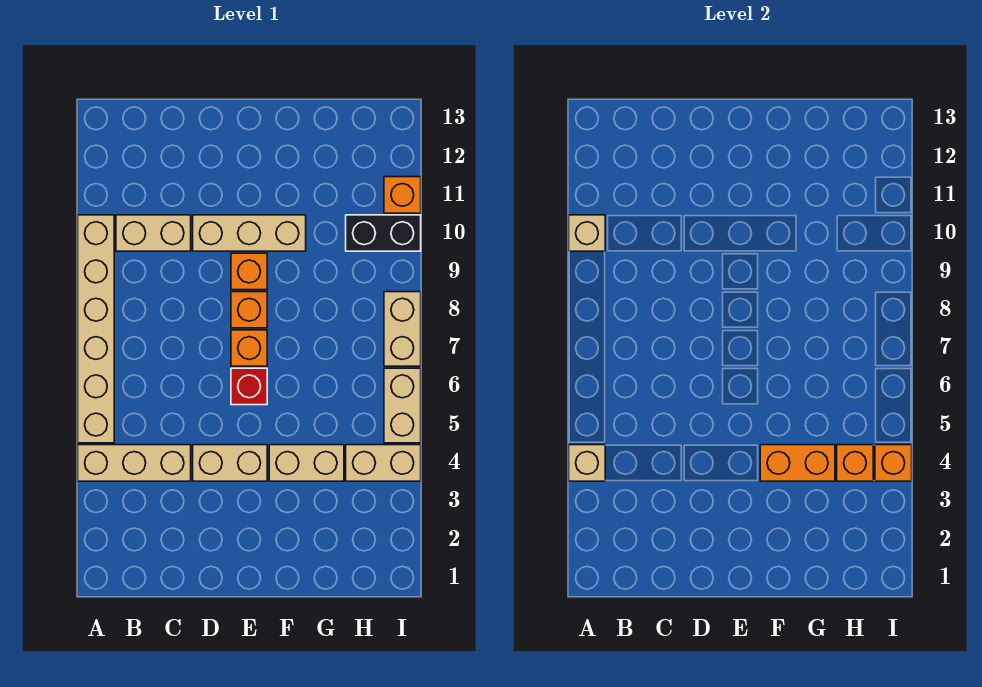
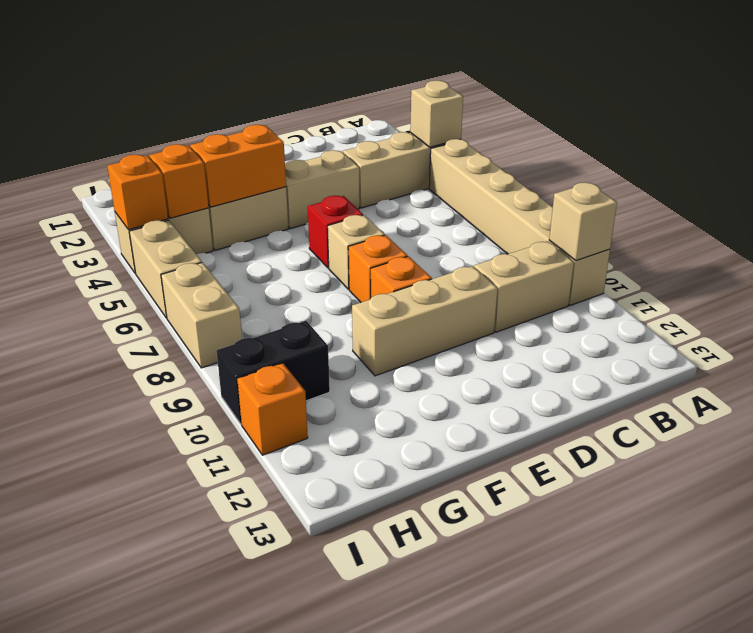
orange 1x1 brick [231,330,267,366] -> tan 1x1 brick [328,215,385,289]

